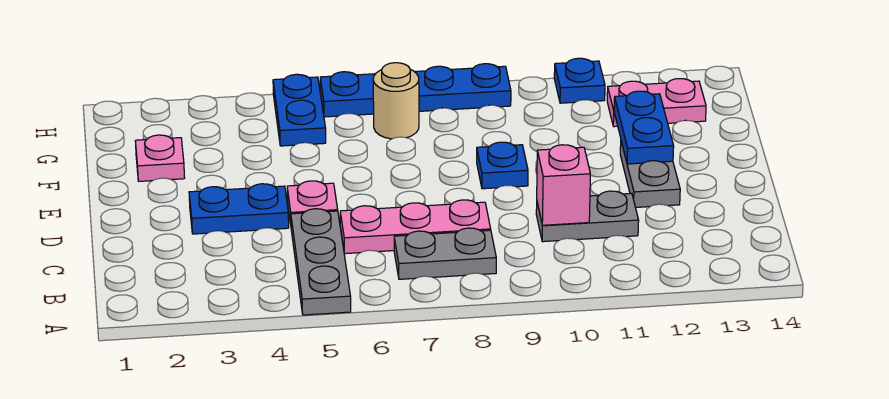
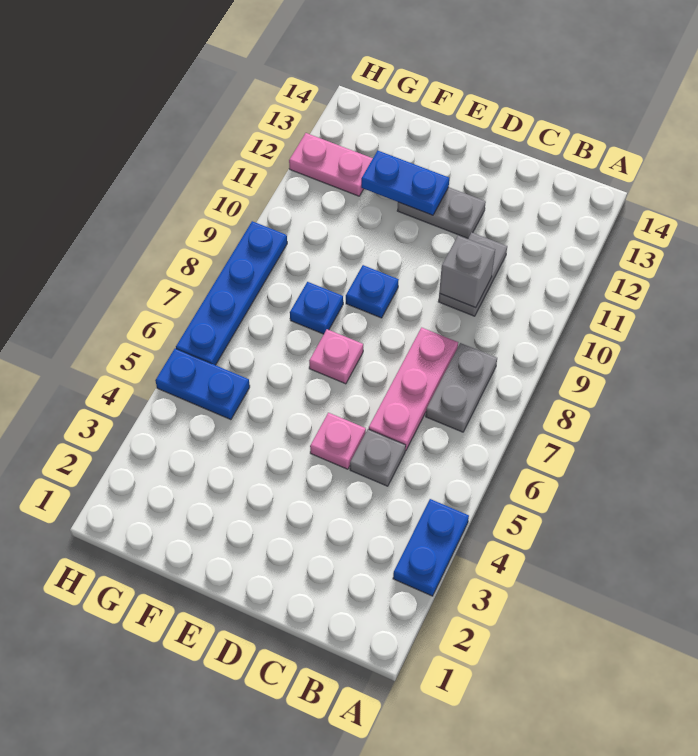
grey 1x3 plate [291,209,351,315] -> grey 1x1 plate [350,429,406,486]
pink 1x1 brick [537,145,590,225] -> grey 1x1 brick [439,235,495,308]
blue 1x2 plate [189,184,289,234] -> blue 1x2 plate moved to [393,499,469,596]
pink 1x1 plate [135,135,185,181] -> pink 1x1 plate moved to [309,329,363,384]
tan 1x1 round brick [373,63,419,139] -> none
pink 1x2 plate [607,79,706,127] -> pink 1x2 plate turned to [289,133,373,196]
blue 1x1 plate [554,58,605,103] -> blue 1x1 plate moved to [290,282,343,334]

